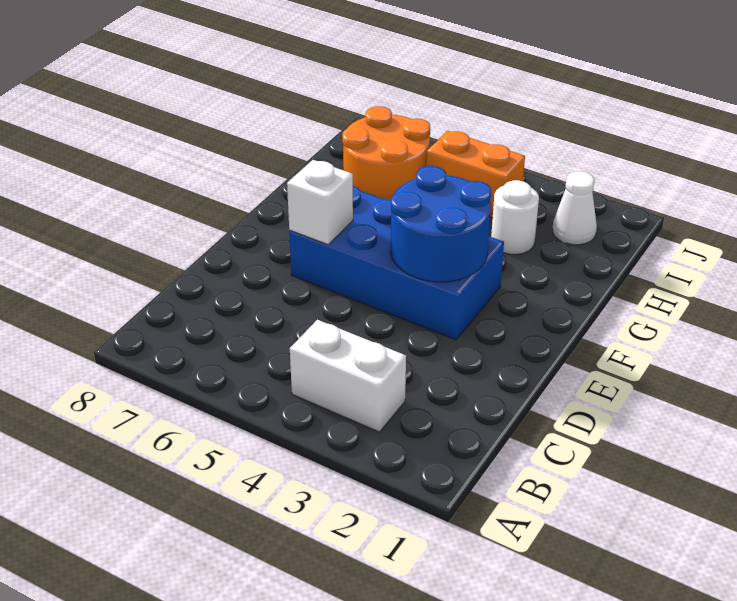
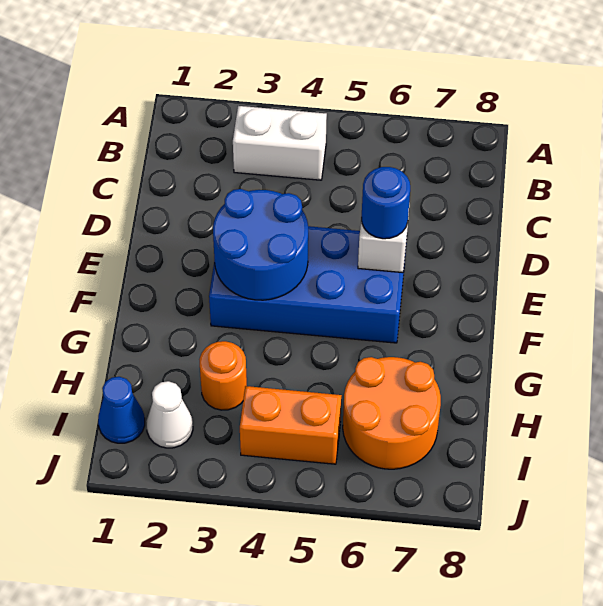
none -> blue 1x1 round brick [361,167,410,239]
white 1x1 round brick [491,180,539,254] -> orange 1x1 round brick [199,341,247,410]
none -> blue 1x1 cone [98,377,145,443]

